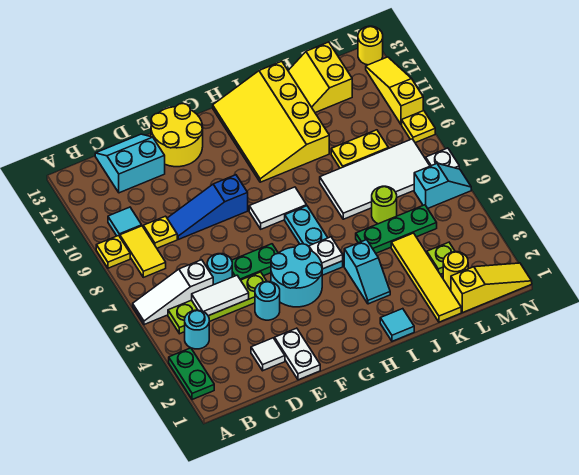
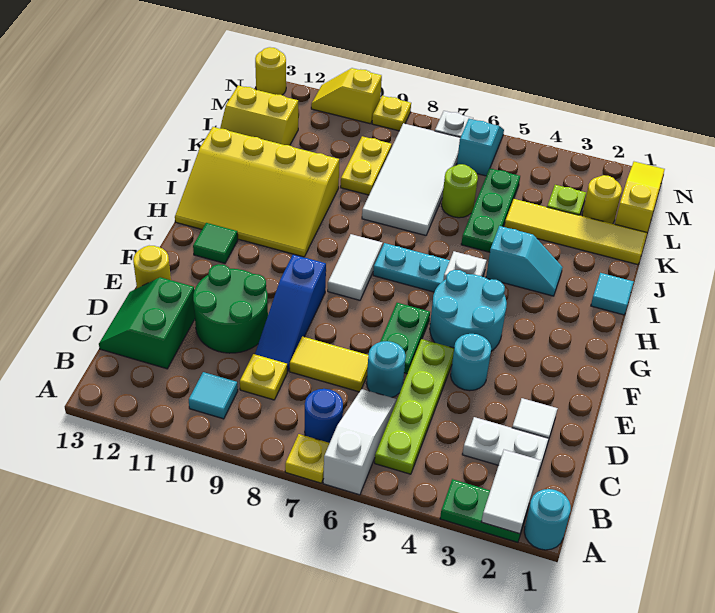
white 1x3 slope [133,260,213,325] -> white 1x3 slope turned to [323,389,397,495]
yellow 1x1 plate [96,235,130,268] -> yellow 1x1 plate moved to [285,434,330,483]
cyan 1x1 round brick [185,310,209,349] -> cyan 1x1 round brick moved to [524,489,571,550]
none -> blue 1x1 round brick [305,389,343,443]
yellow 1x2 tile [120,226,166,277] -> yellow 1x2 tile moved to [290,336,368,392]
white 1x2 tile [192,275,249,316] -> white 1x2 tile moved to [482,450,541,534]
cyan 2x2 slope [95,134,165,193] -> green 2x2 slope [99,277,195,369]
none -> green 2x2 round brick [193,264,268,353]
white 1x2 plate [275,328,320,380] -> white 1x2 plate moved to [462,417,549,471]
yellow 2x2 round brick [151,104,203,167] -> yellow 1x1 round brick [133,246,171,288]
none -> green 1x1 tile [193,223,238,263]
yellow 1x3 slope [366,57,423,125] -> yellow 1x2 slope [311,68,382,124]

